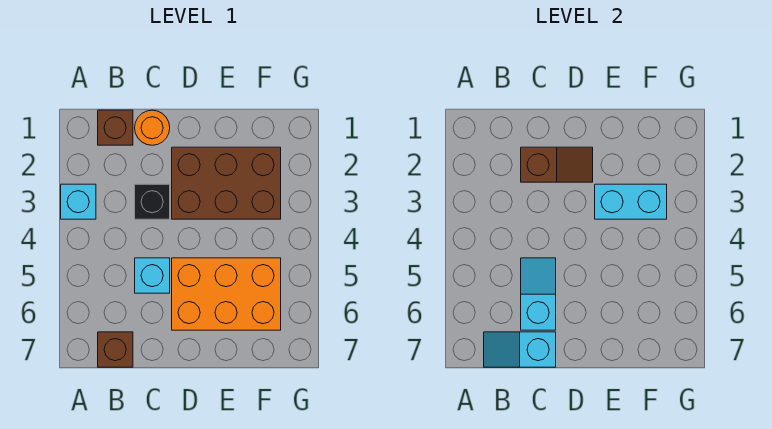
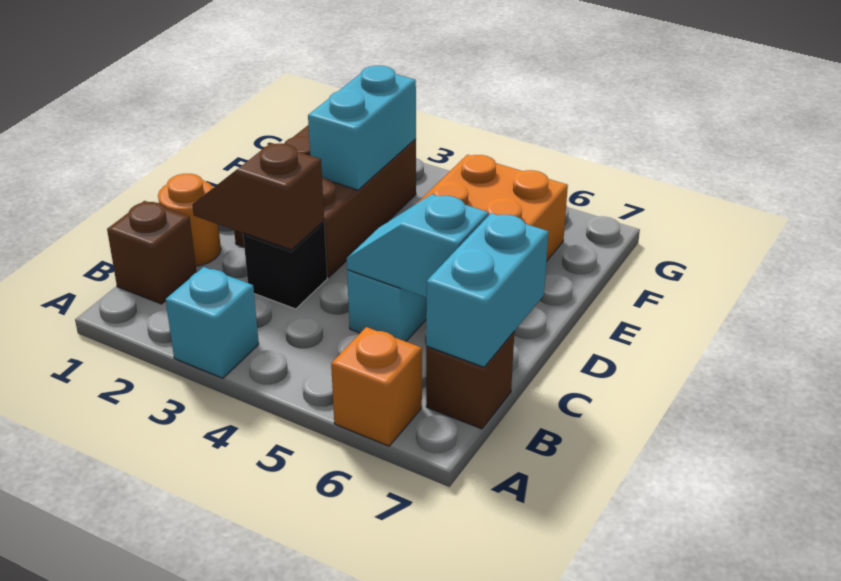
none -> orange 1x1 brick [331,327,422,446]
cyan 1x2 slope [484,332,556,367] -> cyan 1x2 brick [426,213,549,367]
brown 1x2 slope [521,147,593,182] -> brown 1x2 slope turned to [192,143,324,250]

